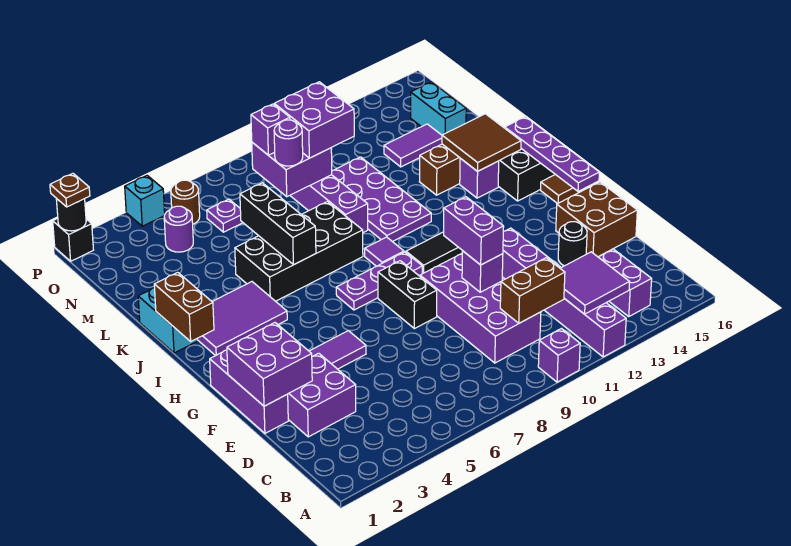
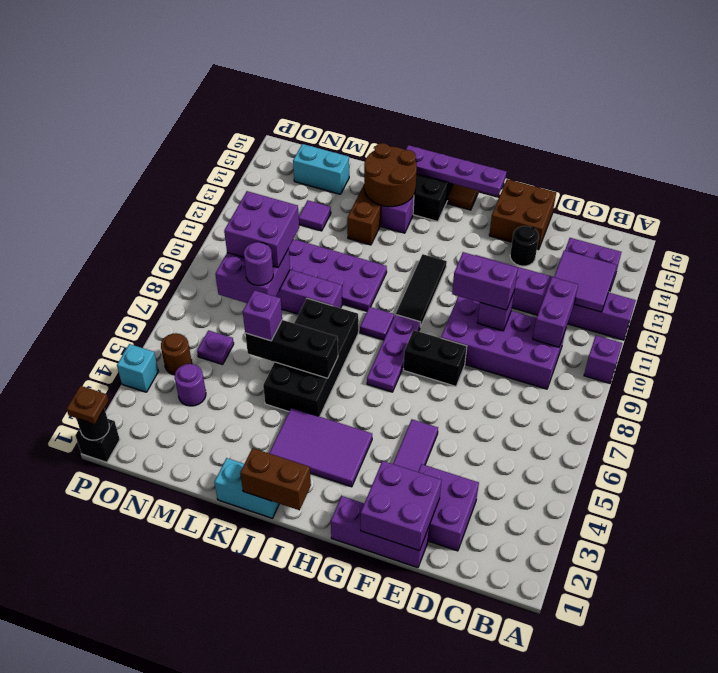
brown 1x2 brick [500,258,565,323] -> purple 1x2 brick [533,277,578,347]
purple 2x3 tile [197,282,287,356] -> purple 2x3 tile turned to [269,408,372,487]
brown 2x2 tile [442,114,521,171] -> brown 2x2 round brick [364,143,417,207]
purple 1x2 tile [384,124,442,167] -> purple 1x1 tile [299,200,331,231]
purple 1x1 brick [251,104,290,155] -> purple 1x1 brick moved to [243,290,282,341]

